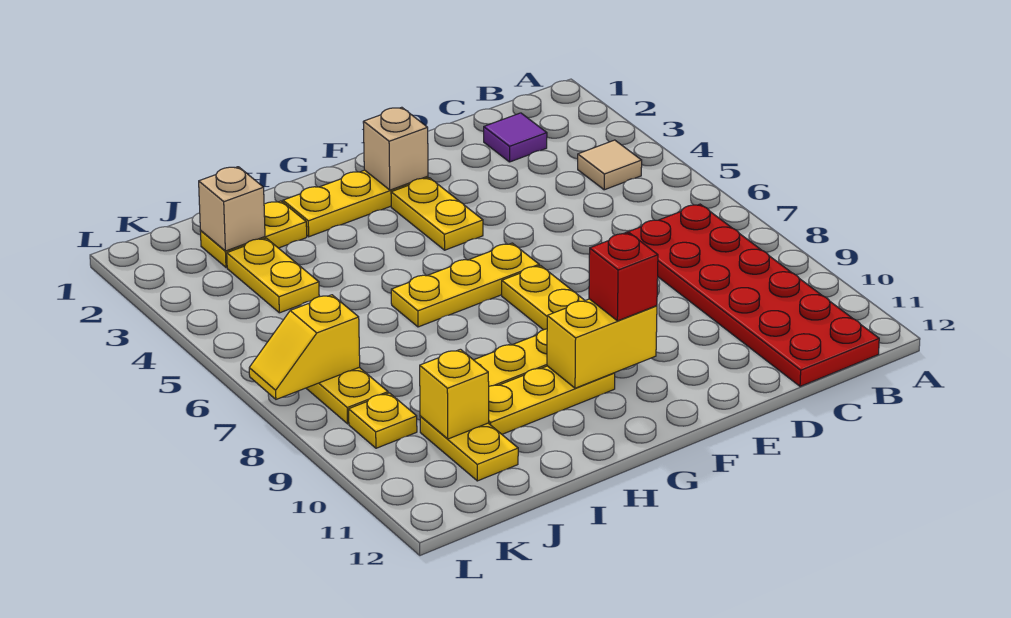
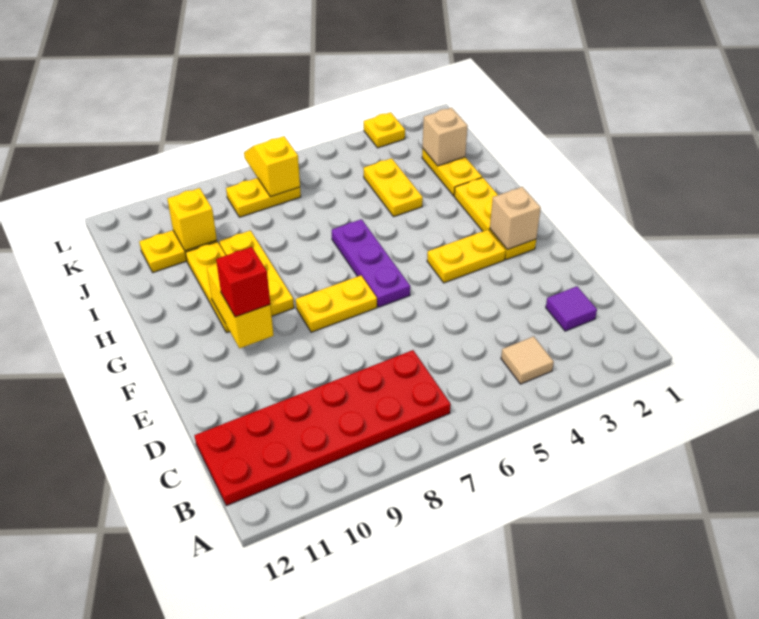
yellow 1x3 plate [391,243,539,327] -> purple 1x3 plate [332,219,410,307]
yellow 1x2 plate [227,238,319,313] -> yellow 1x2 plate turned to [363,158,423,217]
yellow 1x1 plate [349,393,417,448] -> yellow 1x1 plate moved to [364,112,405,148]

